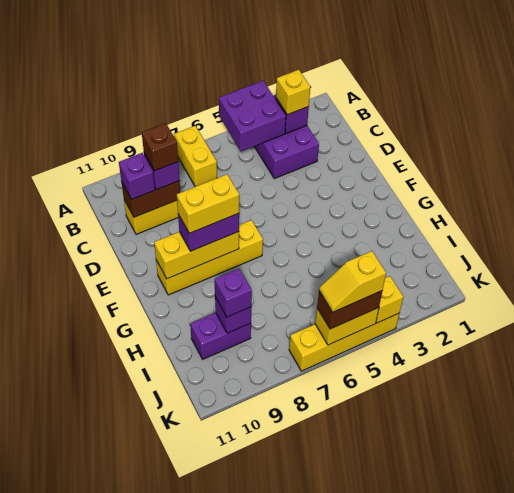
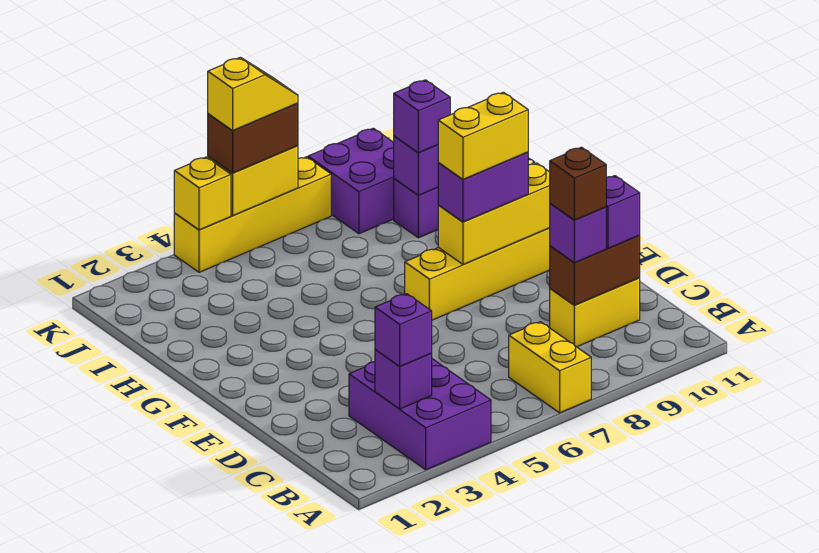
purple 2x2 brick [219,81,286,151] -> purple 2x2 brick moved to [308,128,394,234]
yellow 1x1 brick [276,70,310,115] -> purple 1x1 brick [375,294,432,366]

